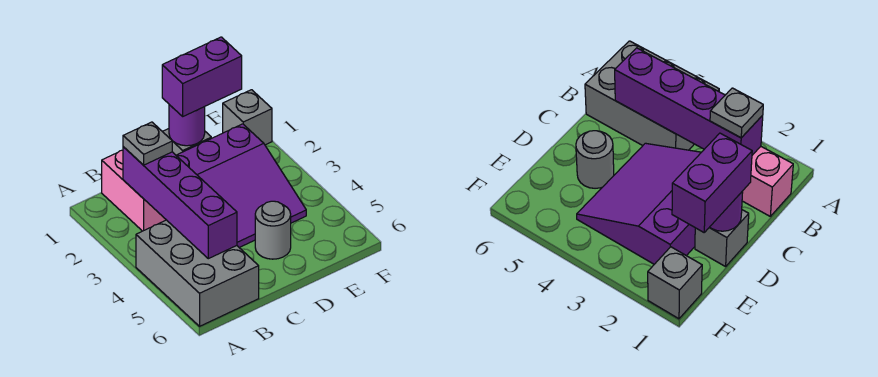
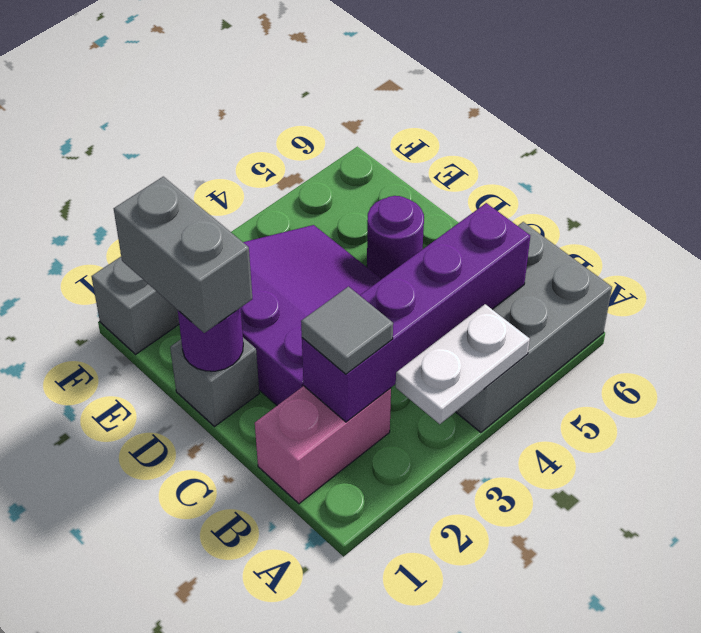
none -> white 1x2 plate [396,304,530,424]
grey 1x1 plate [123,122,172,165] -> grey 1x1 tile [301,287,393,374]
purple 1x2 brick [162,37,242,116] -> grey 1x2 brick [114,177,252,333]
grey 1x1 round brick [255,201,291,259] -> purple 1x1 round brick [367,196,424,279]

